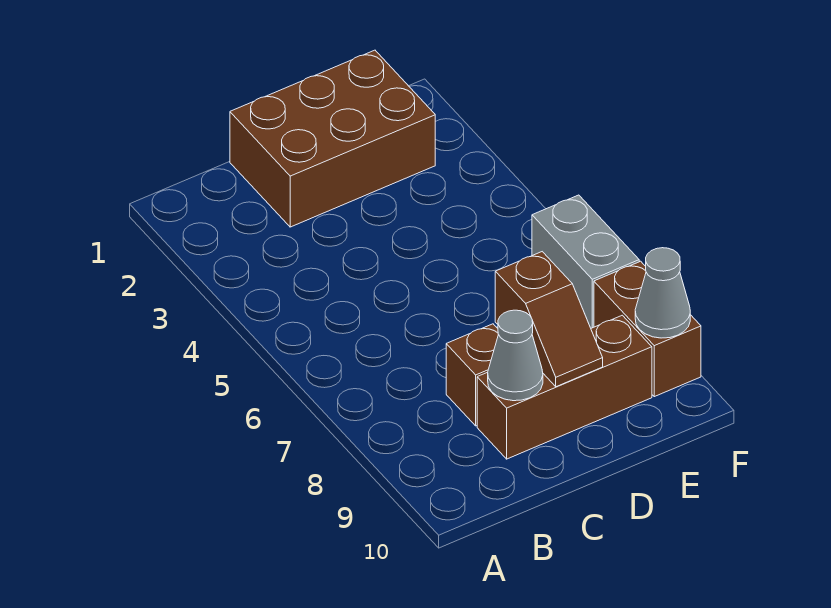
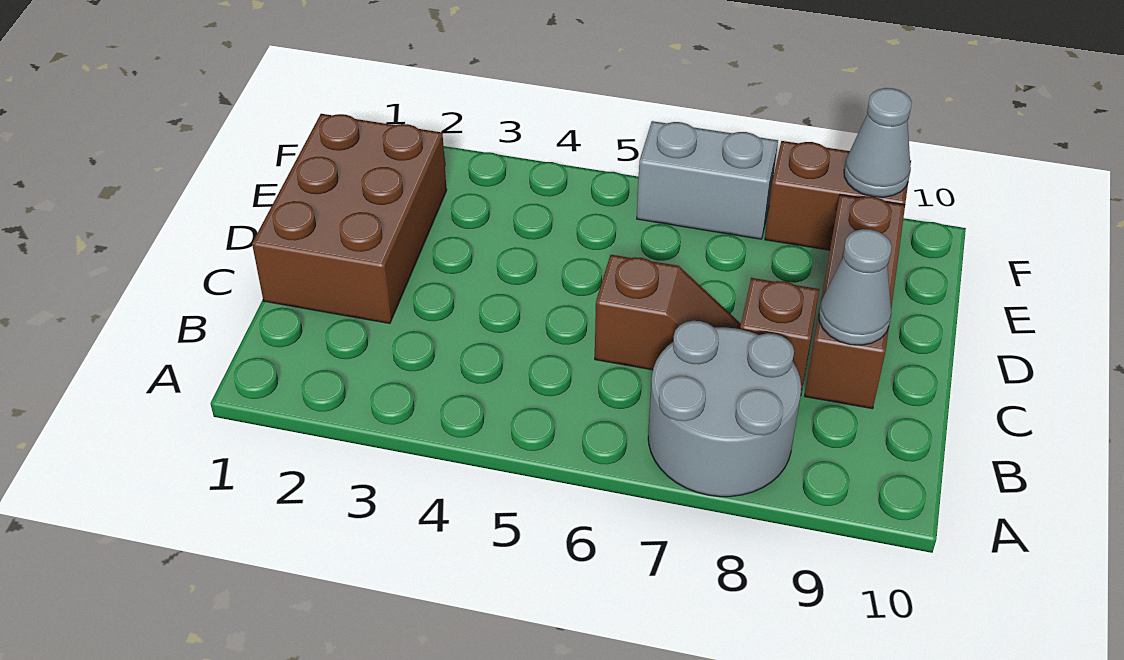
none -> grey 2x2 round brick [648,321,801,497]
brown 1x2 slope [495,252,603,387] -> brown 1x2 slope moved to [595,255,741,370]

